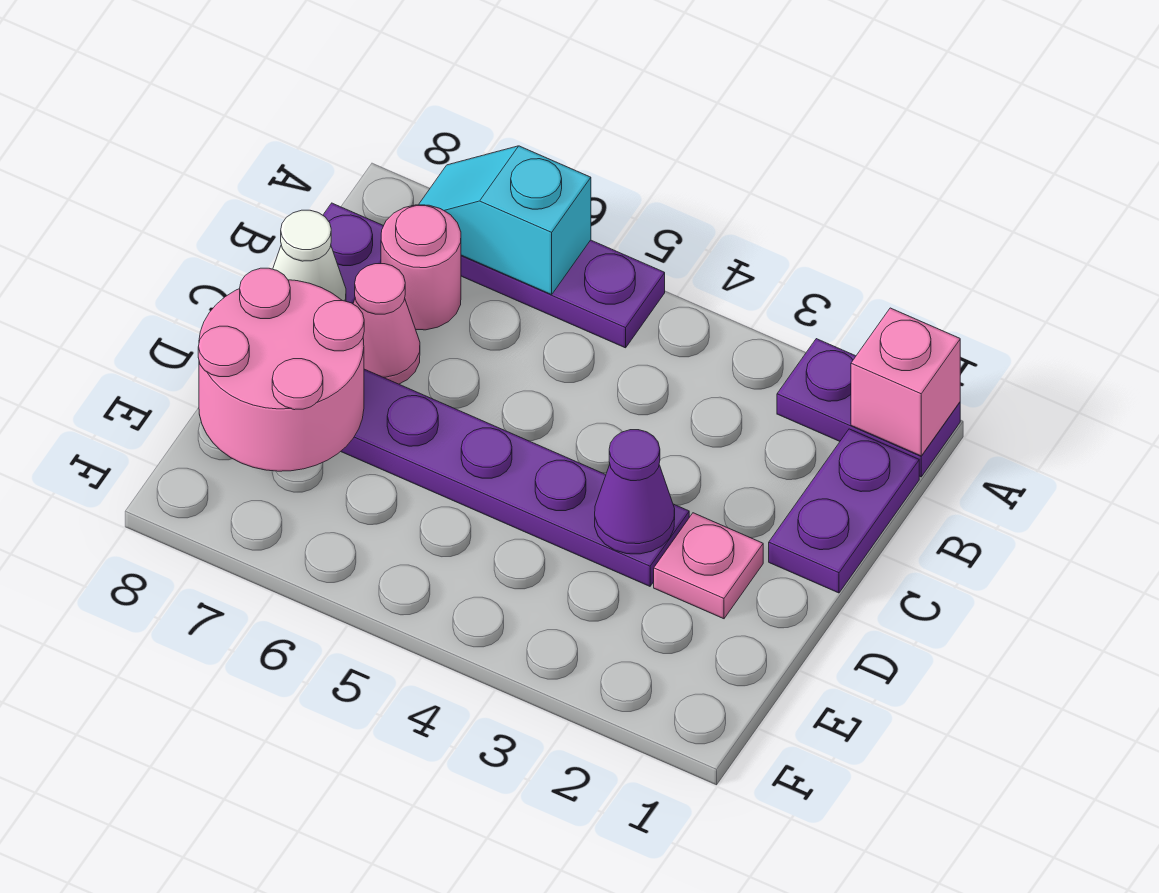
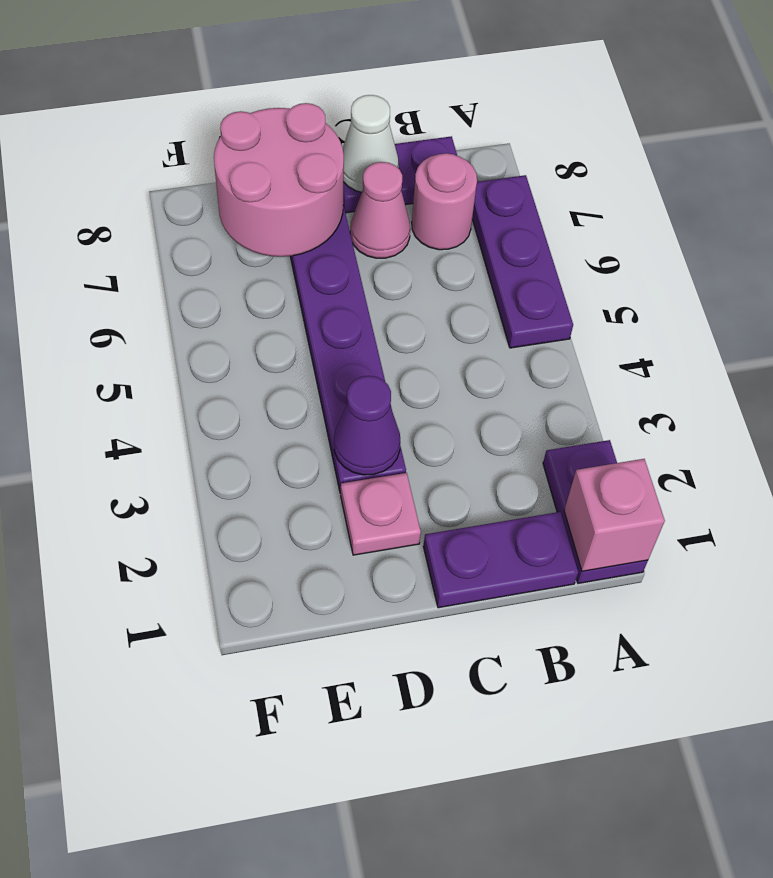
cyan 1x2 slope [419,146,591,295] -> none

